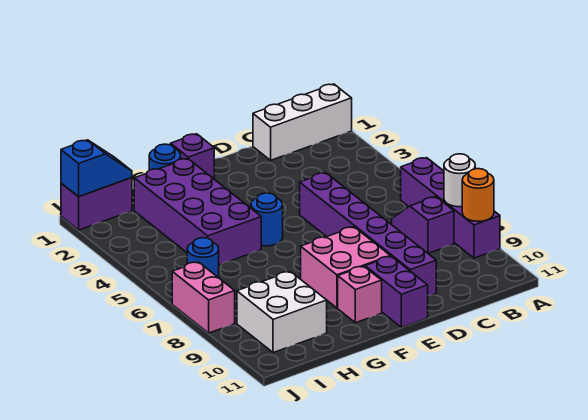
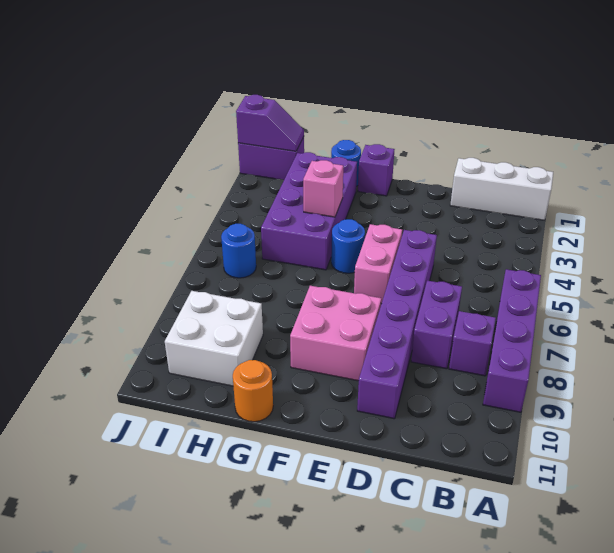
white 1x1 round brick [444,154,475,207] -> none
orange 1x1 round brick [462,169,494,221] -> orange 1x1 round brick moved to [233,360,273,422]
purple 1x2 brick [365,256,428,327] -> purple 1x2 brick moved to [411,281,462,369]
pink 1x1 brick [338,266,382,323] -> pink 1x1 brick moved to [303,160,343,217]
blue 1x2 slope [61,140,132,197] -> purple 1x2 slope [236,95,304,151]
pink 1x2 brick [172,262,235,333] -> pink 1x2 brick moved to [354,224,402,304]

